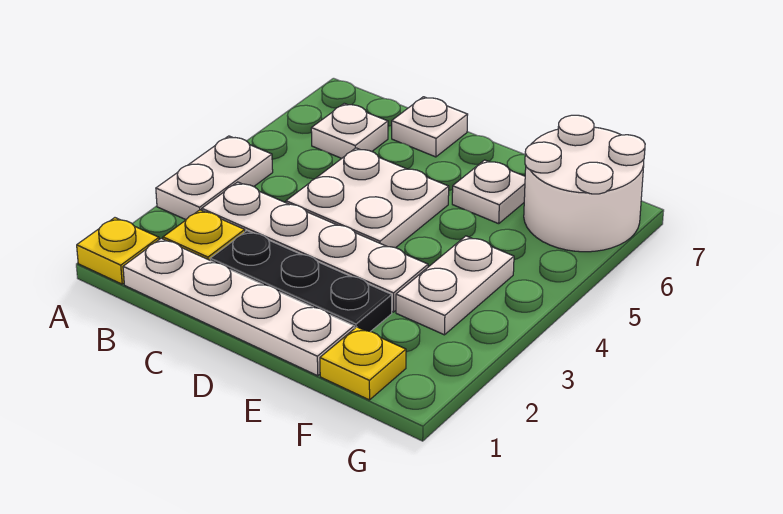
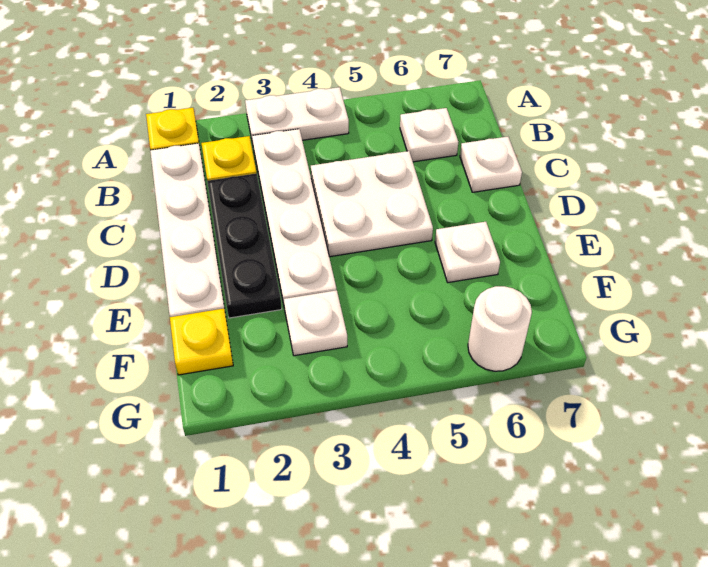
white 1x2 plate [396,236,514,335] -> white 1x1 plate [284,290,347,356]
white 2x2 round brick [524,115,645,252] -> white 1x1 round brick [468,286,532,371]

